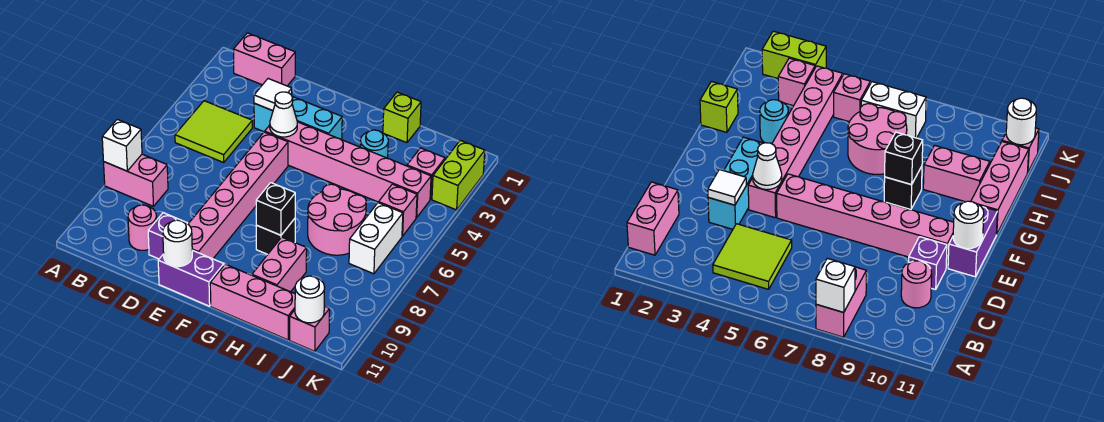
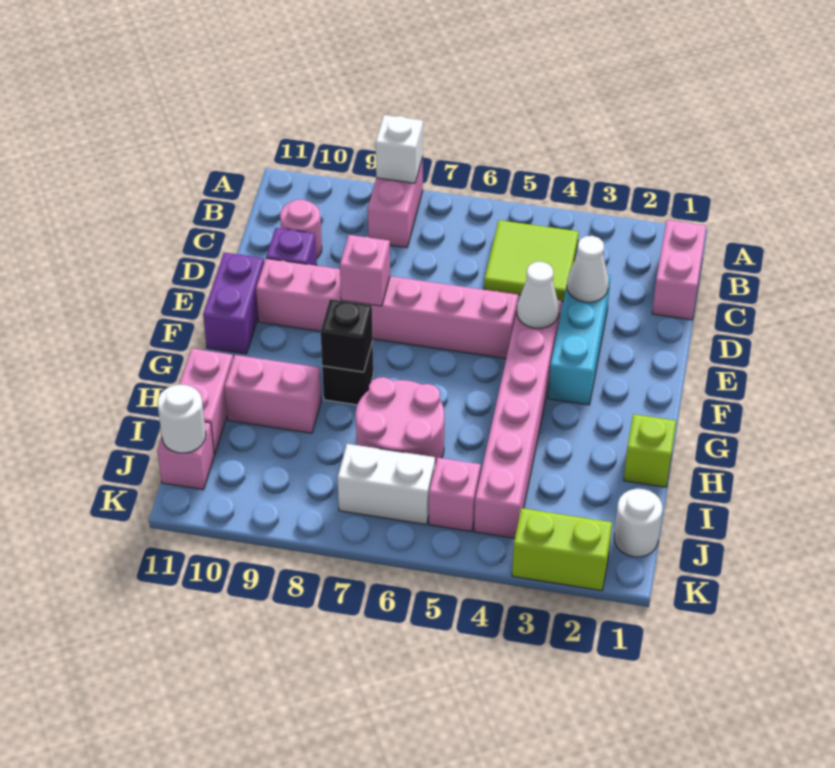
white 1x1 tile [254,79,292,111] -> white 1x1 cone [567,236,609,302]
white 1x1 round brick [163,220,192,267] -> white 1x1 round brick moved to [614,489,662,557]
pink 1x3 brick [210,264,295,340] -> pink 1x2 brick [179,349,233,454]
cyan 1x1 round brick [360,130,388,158] -> none
pink 1x1 brick [407,148,445,199] -> pink 1x1 brick moved to [340,235,390,306]

